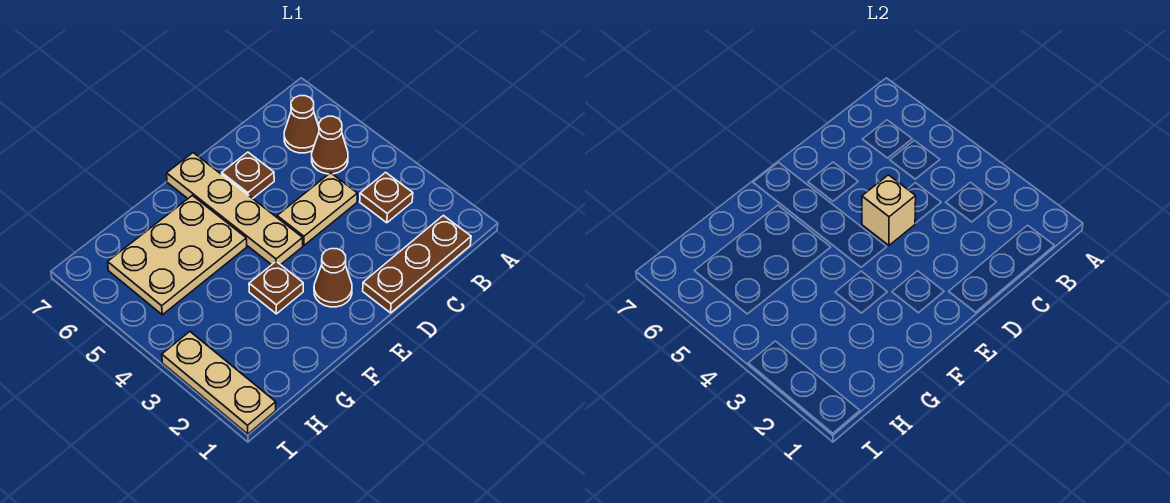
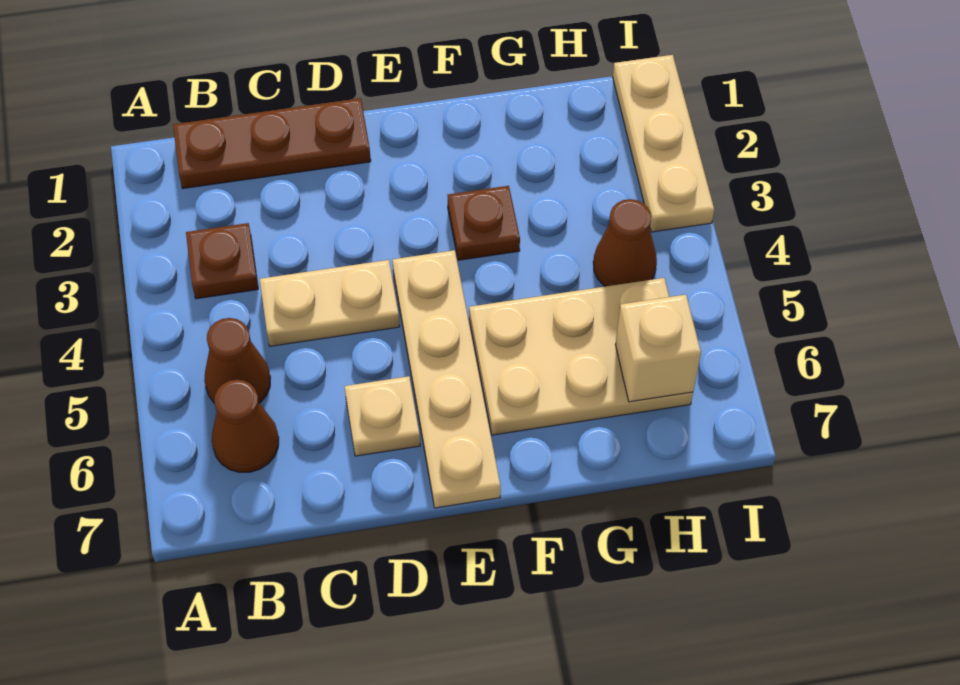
tan 1x1 brick [862,175,916,245] -> tan 1x1 brick moved to [615,295,701,402]
brown 1x1 plate [222,152,274,199] -> tan 1x1 plate [344,376,420,456]
brown 1x1 cone [314,249,352,307] -> brown 1x1 cone moved to [593,199,657,286]

